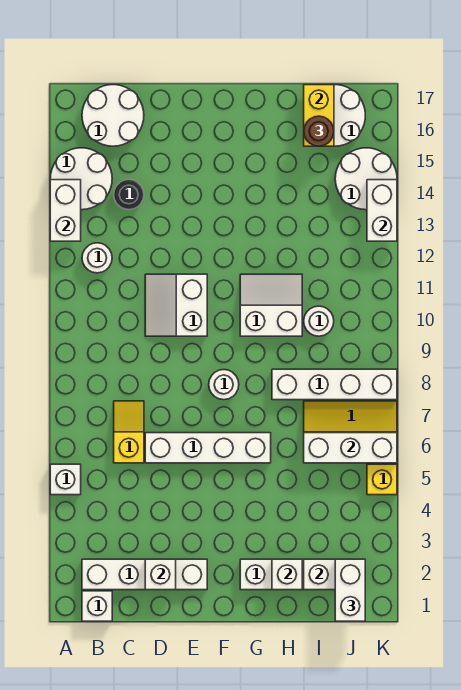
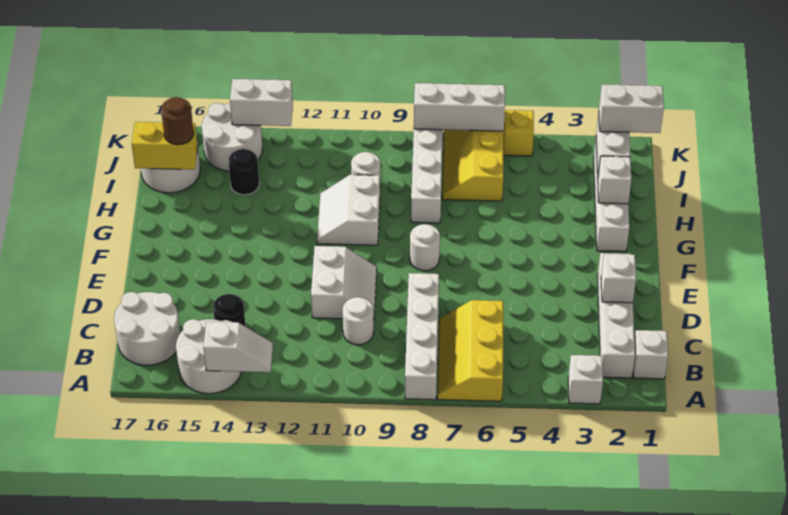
white 1x1 brick [50,464,81,495] -> white 1x1 brick moved to [568,355,603,404]
white 1x2 brick [50,180,81,241] -> white 1x2 slope [203,322,273,372]
white 1x1 round brick [82,243,112,273] -> white 1x1 round brick moved to [343,297,374,345]
yellow 1x2 slope [114,401,144,463] -> yellow 2x3 slope [438,300,503,401]
white 1x4 brick [145,433,271,463] -> white 1x4 brick moved to [405,273,439,400]
white 2x2 slope [145,274,207,336] -> white 2x2 slope turned to [311,246,377,320]
white 1x3 brick [304,433,397,463] -> white 1x3 brick turned to [414,83,505,131]
none -> black 1x1 round brick [228,149,259,195]

